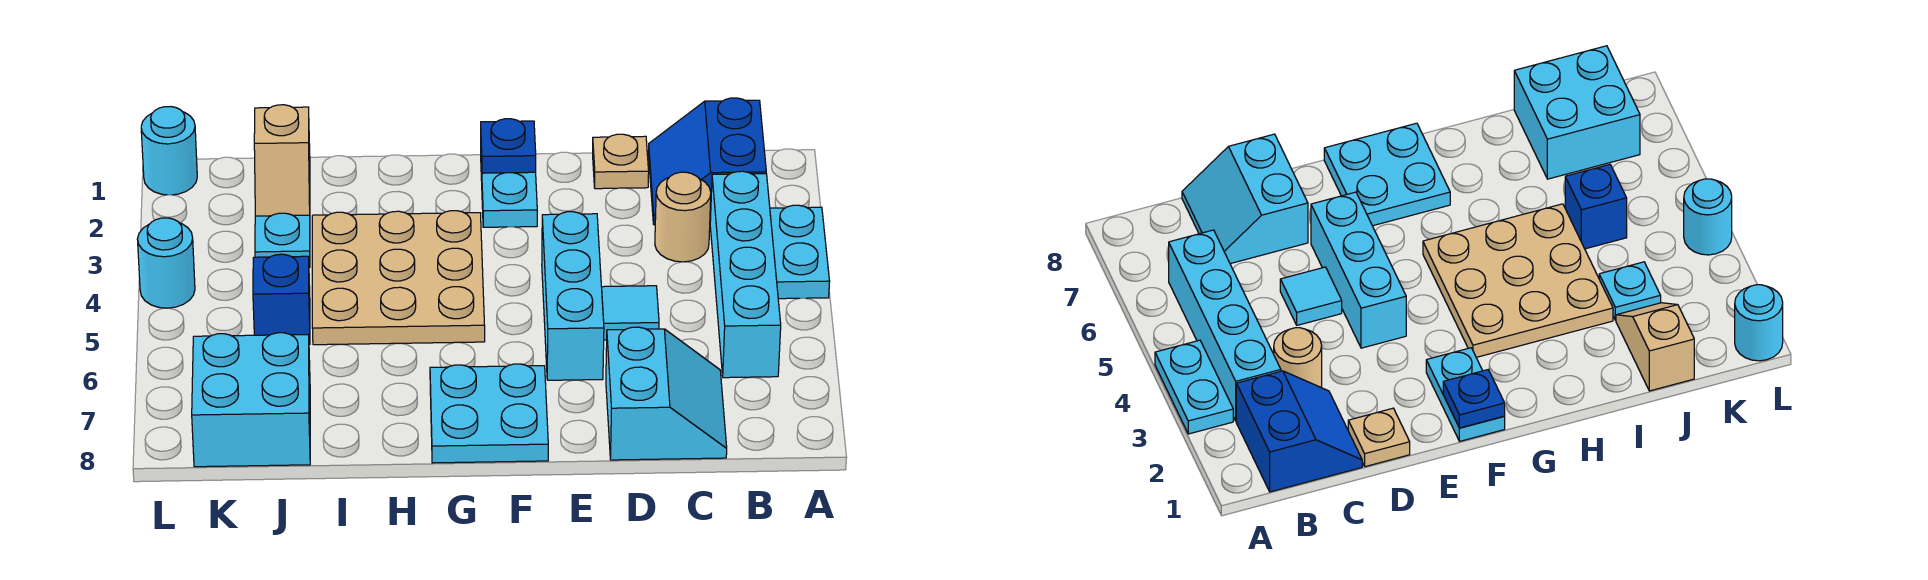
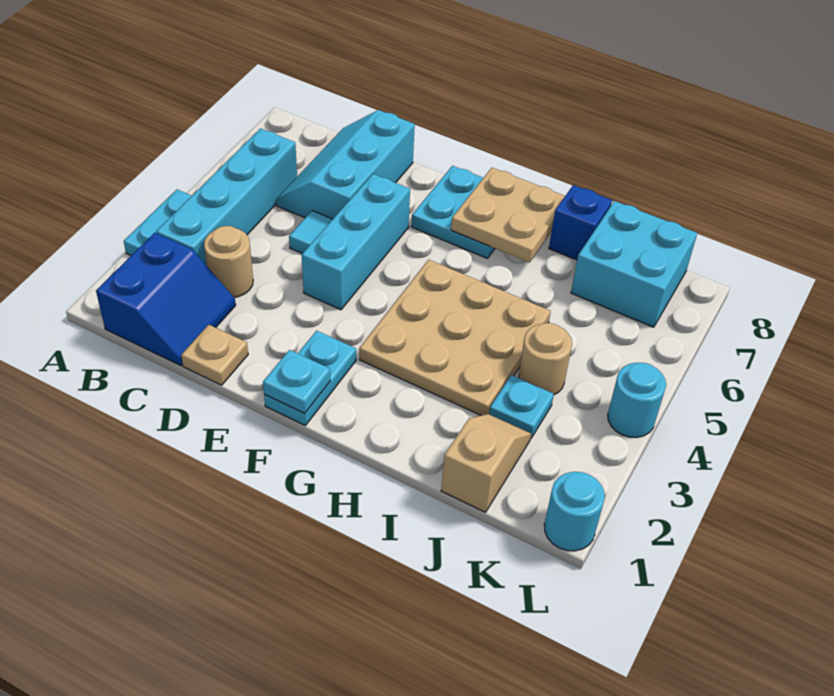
cyan 2x2 slope [606,327,727,460] -> cyan 2x3 slope [276,110,415,219]
blue 1x1 plate [481,119,536,173] -> cyan 1x1 plate [263,350,330,413]
none -> tan 2x2 plate [451,168,565,262]
none -> tan 1x1 round brick [519,323,572,395]
blue 1x1 brick [253,254,310,345] -> blue 1x1 brick moved to [549,185,612,260]

